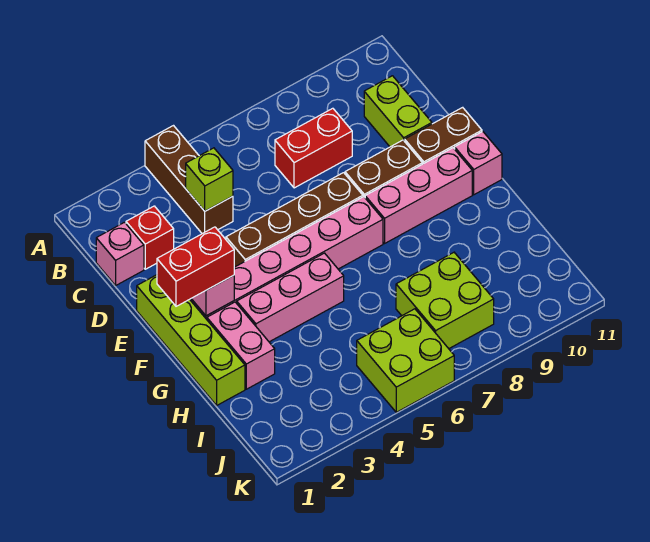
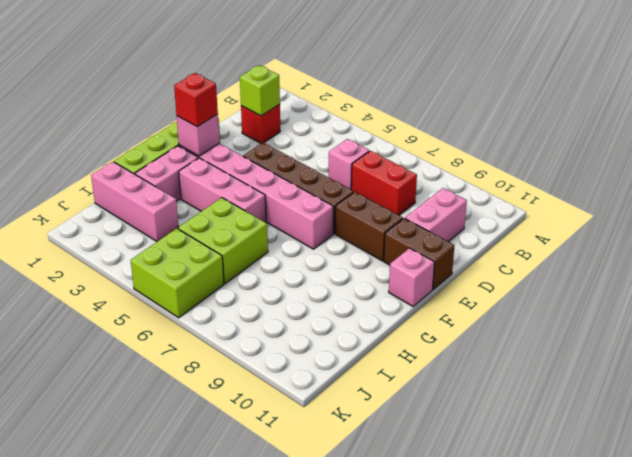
brown 1x3 brick [145,126,233,234] -> none
pink 1x1 brick [96,222,144,285] -> pink 1x1 brick moved to [329,139,369,189]
lime 1x1 brick [186,148,233,211] -> lime 1x1 brick moved to [240,65,280,116]
lime 1x2 brick [364,76,432,147] -> pink 1x2 brick [405,188,467,242]
red 1x2 brick [157,227,234,306] -> red 1x1 brick [174,73,218,127]
pink 1x3 brick [365,148,472,243] -> pink 1x3 brick moved to [91,162,179,241]
lime 2x2 brick [396,252,494,349] -> lime 2x2 brick moved to [178,198,268,284]

